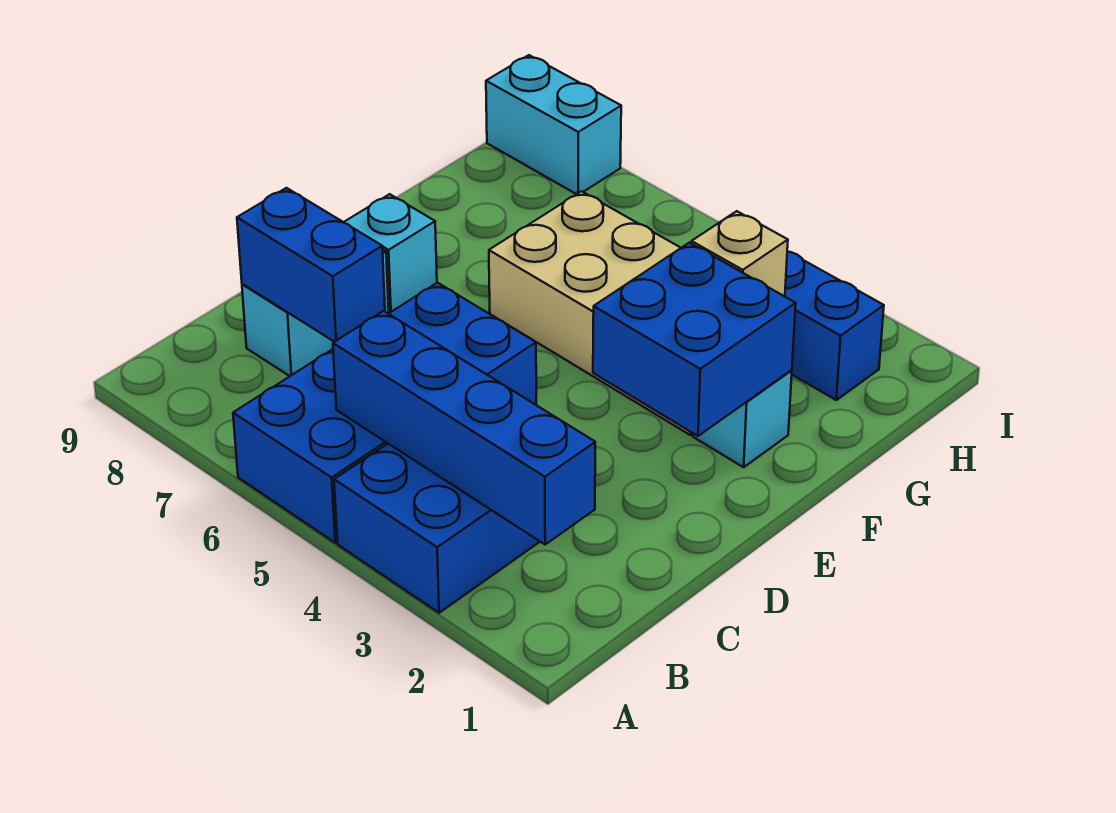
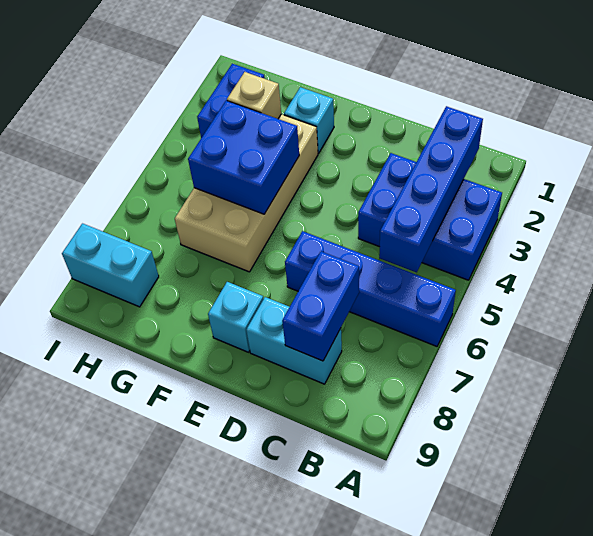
blue 2x4 brick [233,283,536,543] -> blue 1x4 brick [285,231,456,346]
blue 2x2 brick [593,243,796,436] -> blue 2x2 brick moved to [188,101,299,214]
cyan 1x2 brick [486,55,621,194] -> cyan 1x2 brick turned to [62,224,159,307]

